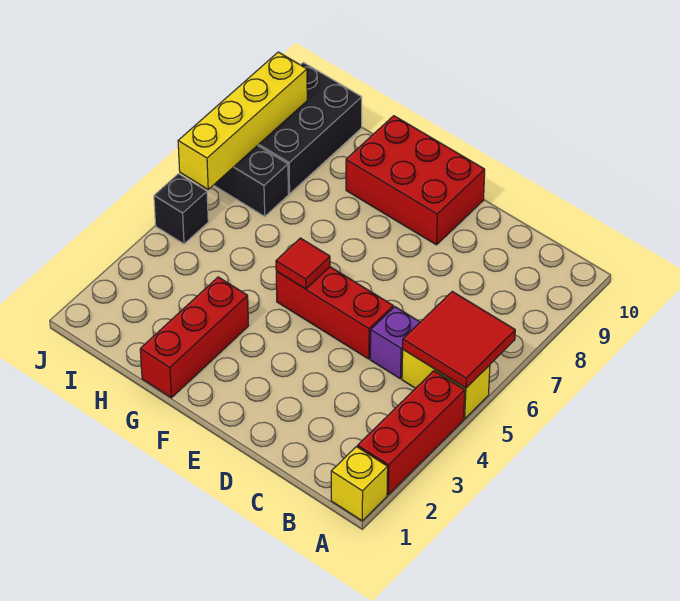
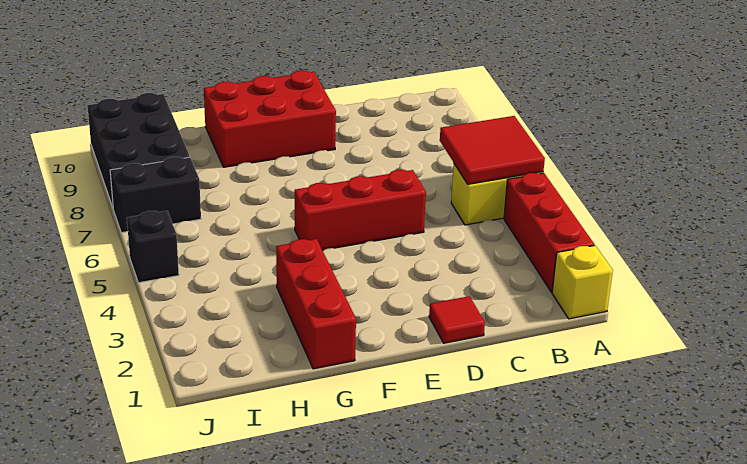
purple 1x1 brick [370,307,420,379] -> none
red 1x1 tile [276,238,330,289] -> red 1x1 tile moved to [429,296,485,343]
yellow 1x4 brick [178,52,307,189] -> none

